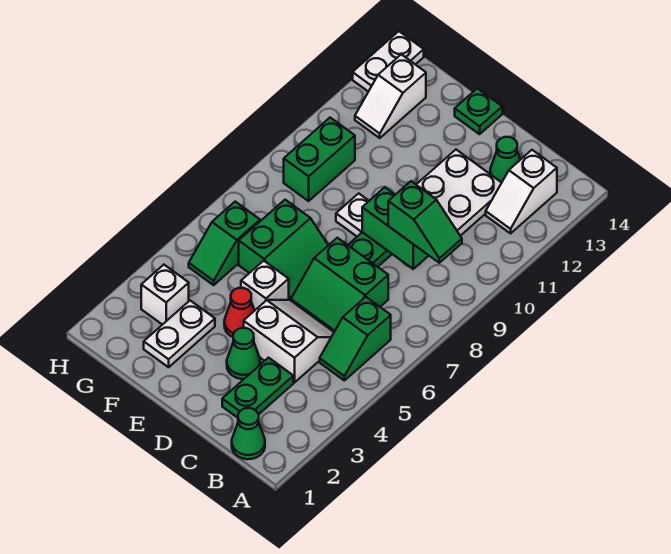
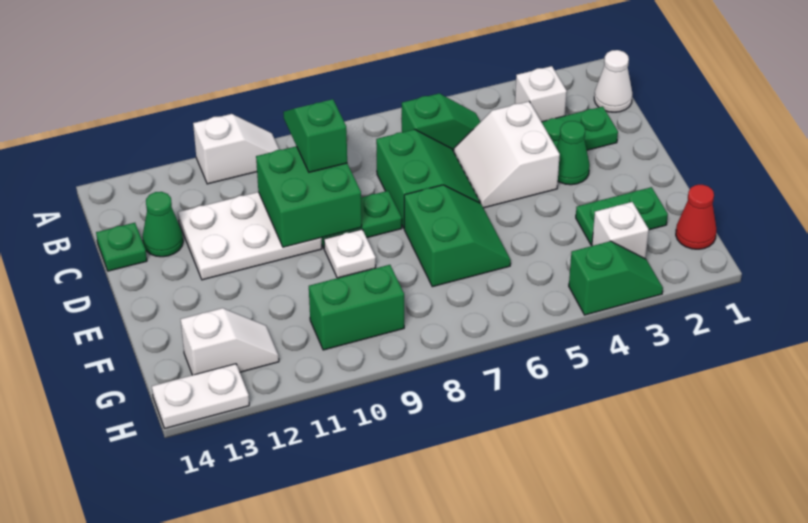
green 1x1 cone [232,408,265,459] -> white 1x1 cone [594,50,632,112]
white 1x2 slope [486,150,557,233] -> white 1x2 slope moved to [193,114,279,184]
green 1x2 brick [362,187,429,269] -> green 2x2 brick [256,146,362,247]
red 1x1 cone [224,288,255,337] -> red 1x1 cone moved to [676,185,716,249]
white 1x1 brick [241,261,289,310] -> white 1x1 brick moved to [515,66,567,122]
green 2x2 slope [239,200,328,300] -> green 2x2 slope turned to [404,185,511,287]
green 1x1 plate [455,88,502,134] -> green 1x1 plate moved to [96,223,147,271]
white 1x2 plate [144,301,215,367] -> green 1x2 plate [576,187,668,245]
green 1x2 slope [189,202,260,285] -> green 1x2 slope moved to [569,241,663,315]

